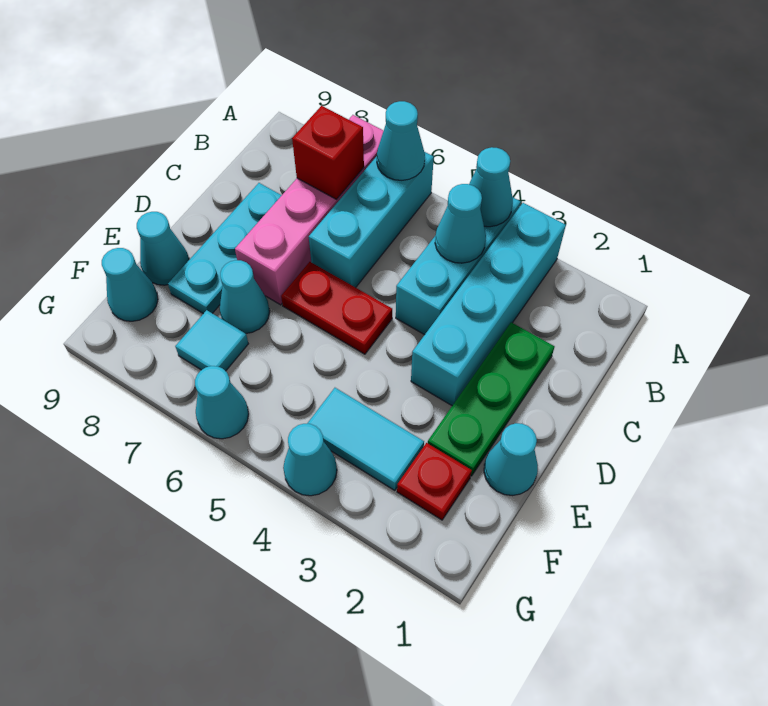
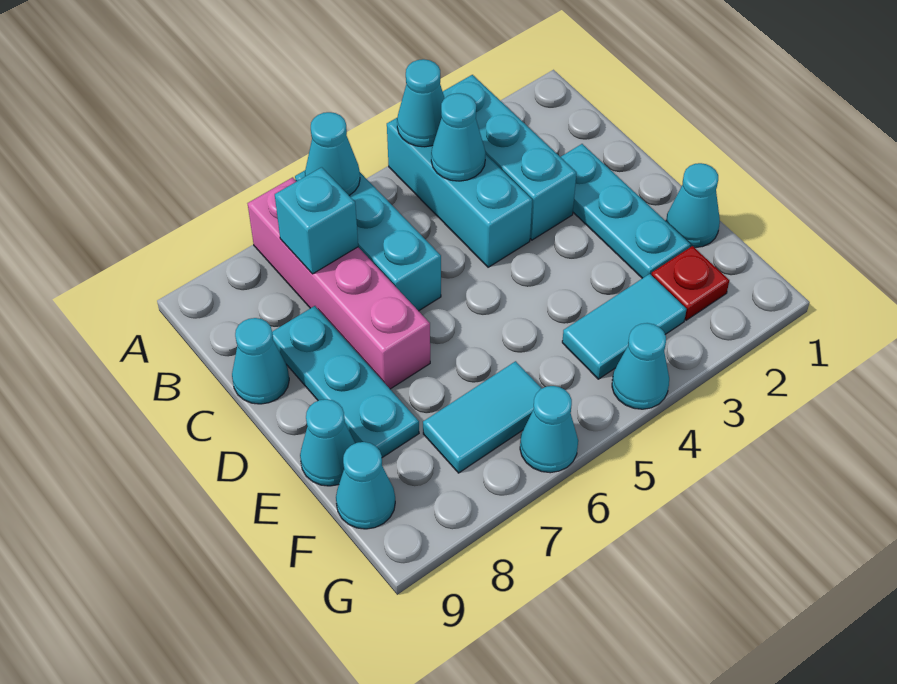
cyan 1x4 brick [411,203,566,406] -> cyan 1x3 brick [443,75,576,240]
red 1x1 brick [292,106,364,199] -> cyan 1x1 brick [275,167,358,274]
green 1x3 plate [428,322,555,476] -> cyan 1x3 plate [561,144,691,278]
red 1x2 plate [281,262,392,354] -> none
cyan 1x1 cone [220,260,270,333] -> cyan 1x1 cone moved to [232,318,289,404]
cyan 1x1 tile [175,310,248,371] -> cyan 1x2 tile [423,361,542,473]

